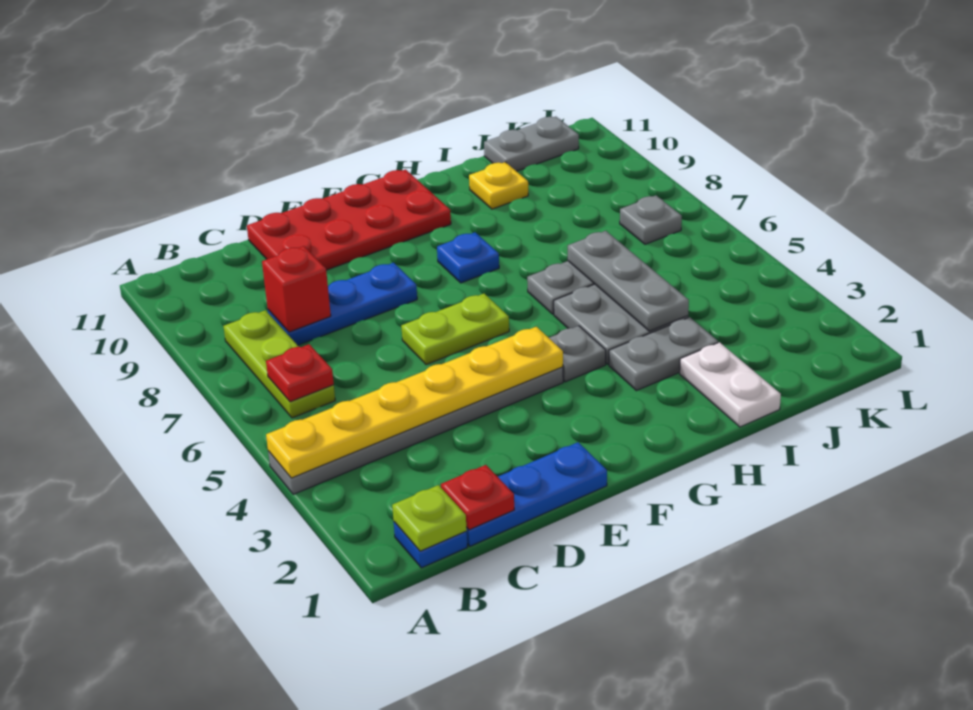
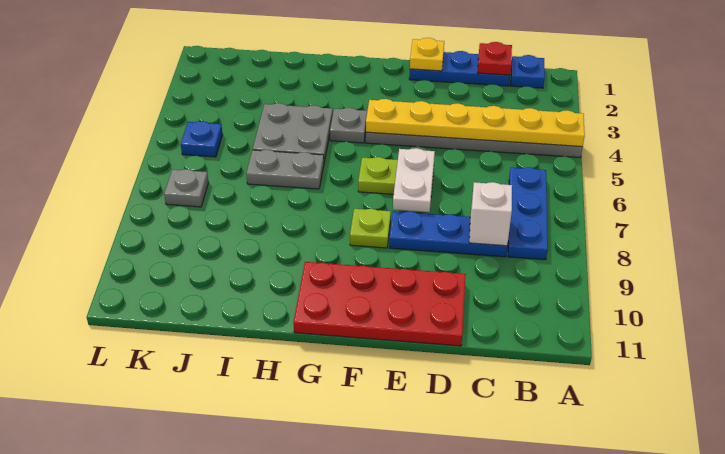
lime 1x1 plate [392,485,467,551] -> lime 1x1 plate moved to [350,209,391,248]
lime 1x3 plate [223,310,335,418] -> blue 1x3 plate [508,167,548,260]
red 1x1 plate [266,344,334,402] -> none
red 1x1 brick [262,246,331,332] -> white 1x1 brick [469,182,512,246]
blue 1x1 plate [437,232,499,283] -> blue 1x1 plate moved to [181,121,223,157]
grey 1x2 plate [609,317,718,391] -> none
white 1x2 plate [680,342,781,427] -> white 1x2 plate moved to [393,148,435,212]
grey 1x3 plate [568,231,689,331] -> none
yellow 1x1 plate [469,162,528,209] -> yellow 1x1 plate moved to [410,38,444,71]
grey 1x2 plate [484,117,579,171] -> none

